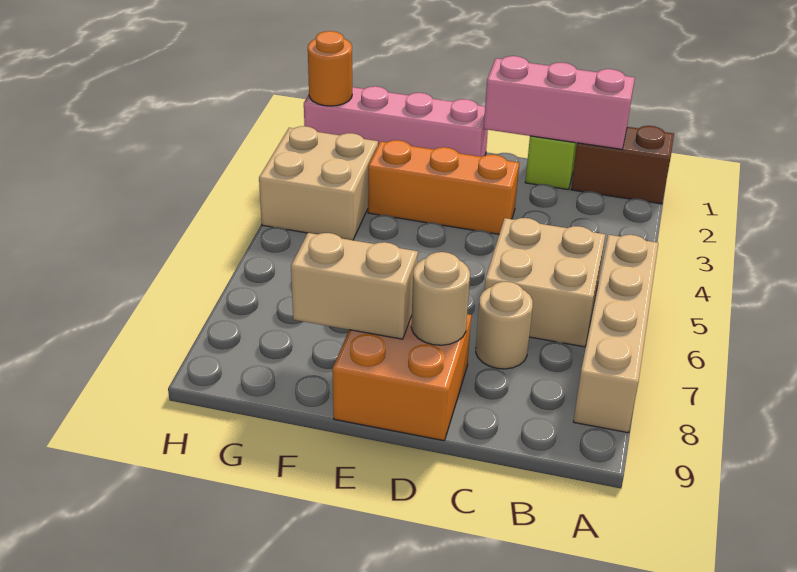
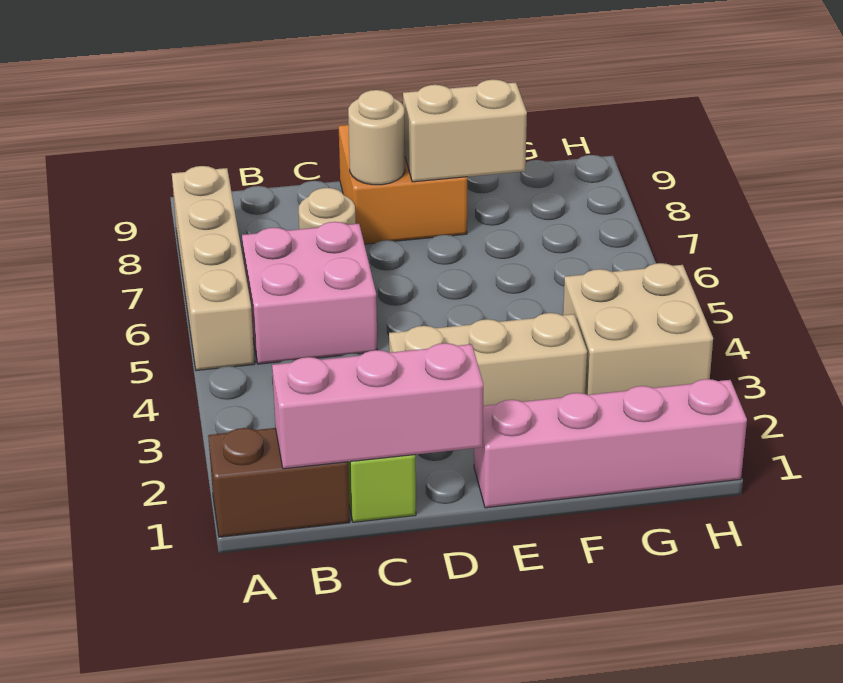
tan 2x2 brick [484,218,605,347] -> pink 2x2 brick [242,222,377,364]
orange 1x3 brick [368,140,519,234] -> tan 1x3 brick [389,313,587,406]
orange 1x1 round brick [308,31,352,106] -> none

